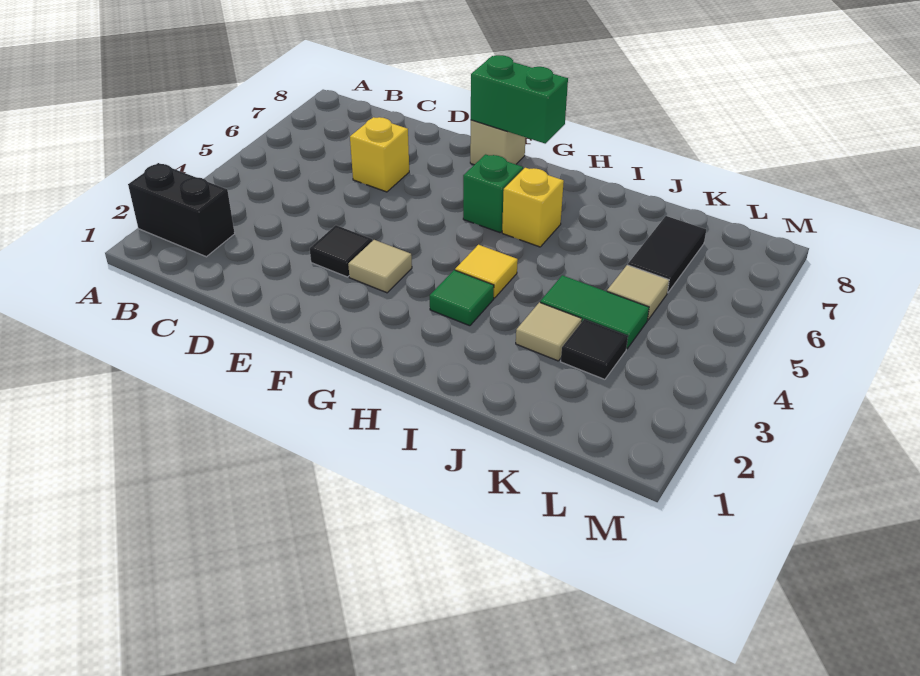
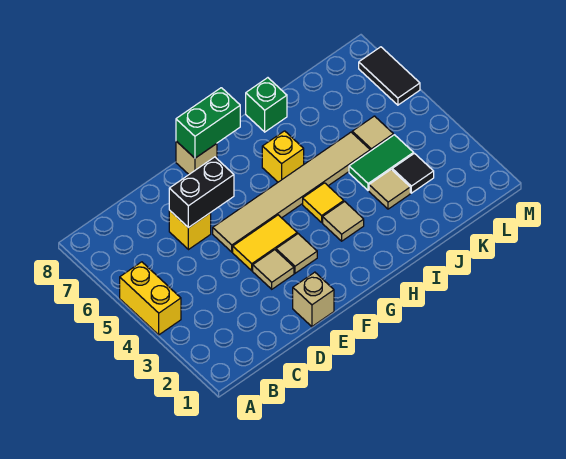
black 1x2 brick [128,163,235,257] -> black 1x2 brick moved to [169,157,234,228]
none -> yellow 1x2 brick [120,262,181,335]
none -> tan 1x1 brick [293,272,334,327]
black 1x1 tile [310,225,372,277] -> tan 1x1 tile [253,250,294,289]
none -> yellow 1x2 tile [233,215,297,271]
none -> tan 1x6 tile [213,132,370,252]
green 1x1 brick [463,154,523,233] -> green 1x1 brick moved to [246,78,287,132]
green 1x1 tile [430,270,494,326] -> tan 1x1 tile [323,201,364,241]
black 1x2 tile [628,216,706,293] -> black 1x2 tile moved to [359,47,420,105]

